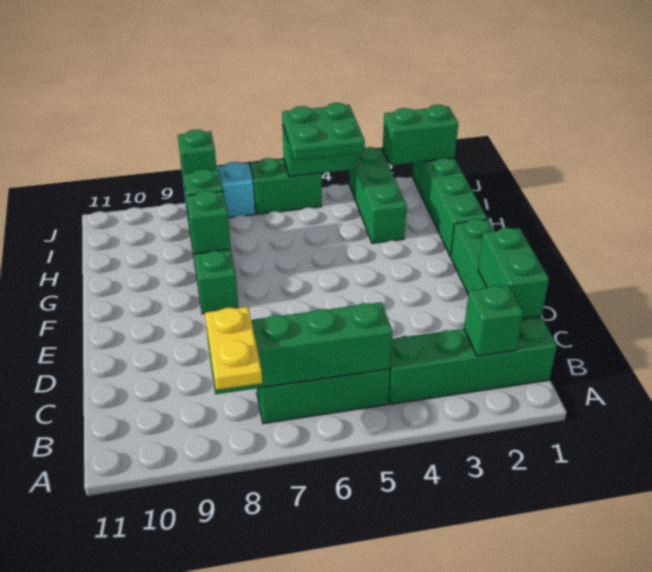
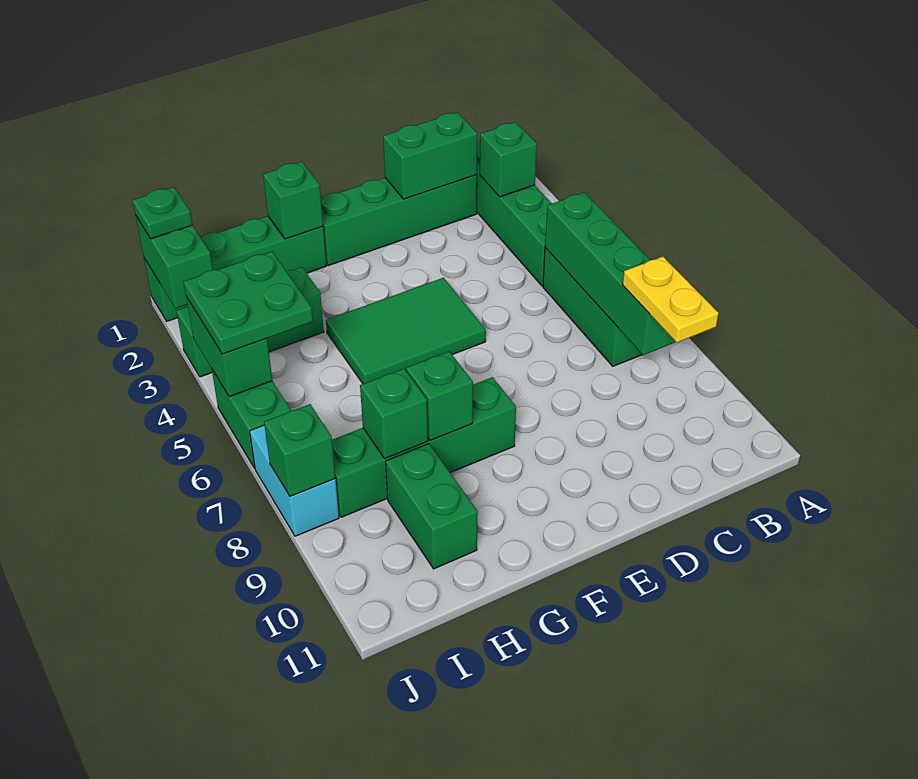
yellow 1x2 plate [205,307,262,390] -> yellow 1x2 plate turned to [623,256,718,342]
none -> green 2x3 tile [326,278,486,384]
none -> green 1x1 brick [263,162,323,239]
none -> green 1x2 brick [386,444,478,569]
none -> green 1x1 plate [133,187,193,239]

